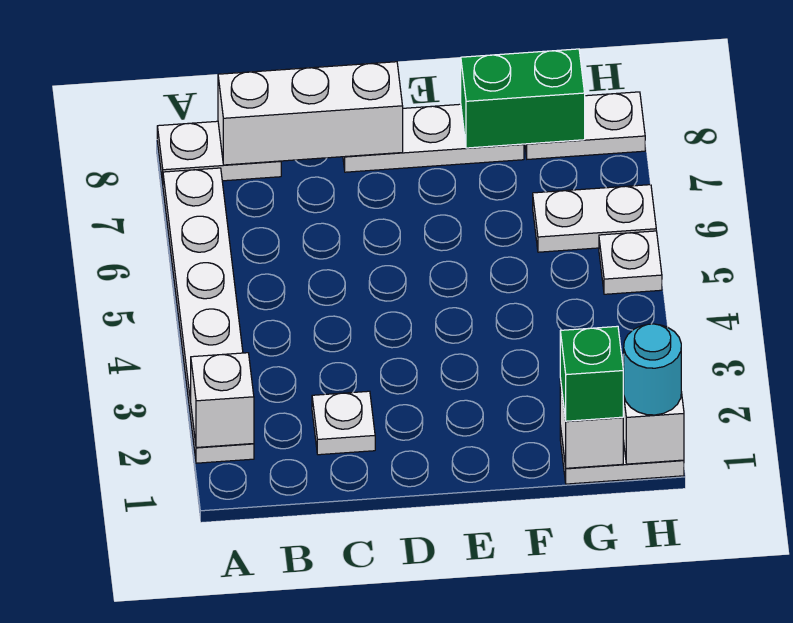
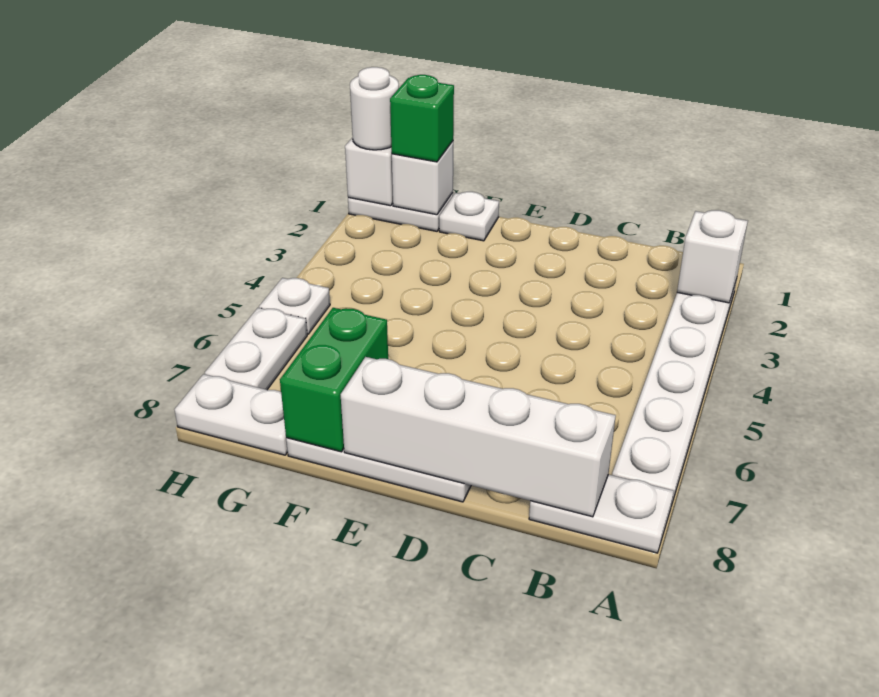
white 1x3 brick [218,62,403,165] -> white 1x4 brick [341,357,616,517]
white 1x1 plate [312,391,375,455] -> white 1x1 plate moved to [439,192,499,241]
green 1x2 brick [461,49,585,148] -> green 1x2 brick turned to [280,308,388,452]
white 1x2 plate [533,185,656,252] -> white 1x2 plate turned to [205,308,307,390]
cyan 1x1 round brick [623,324,681,415] -> white 1x1 round brick [350,67,399,150]

